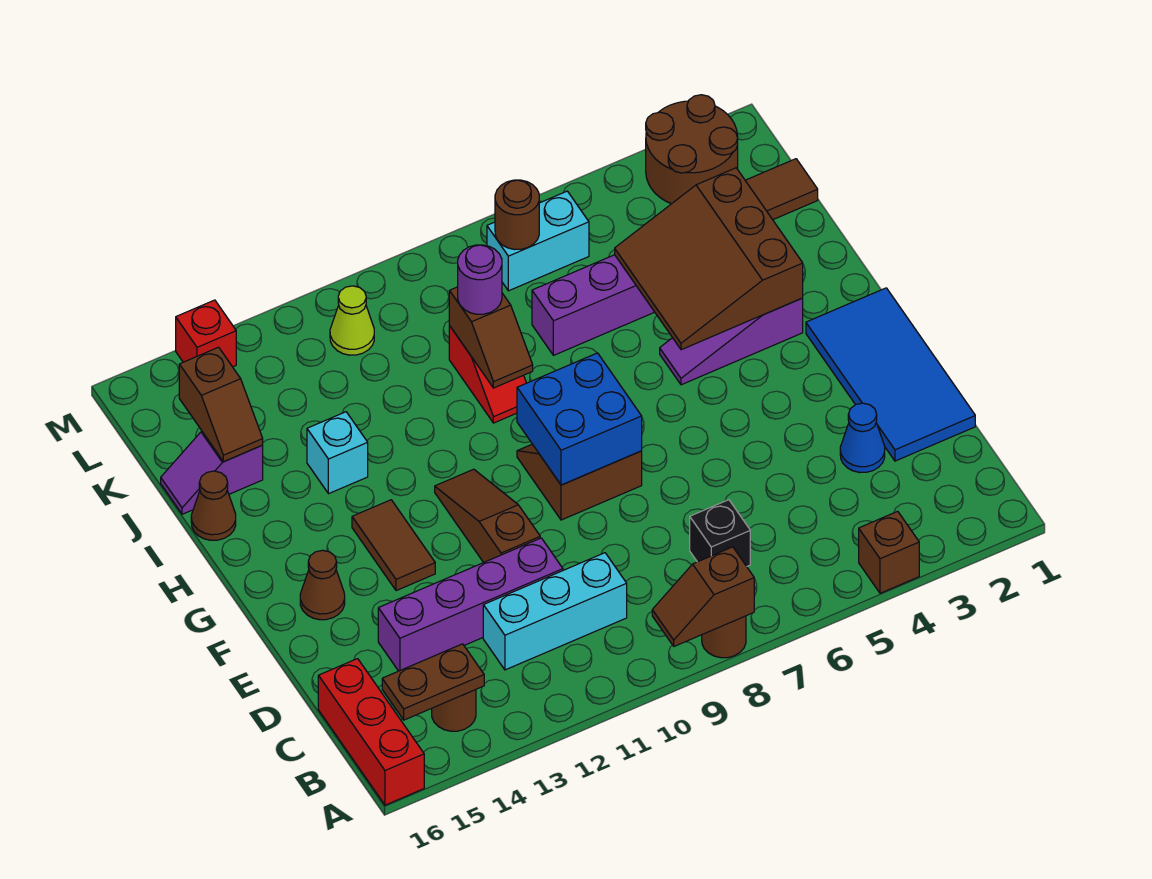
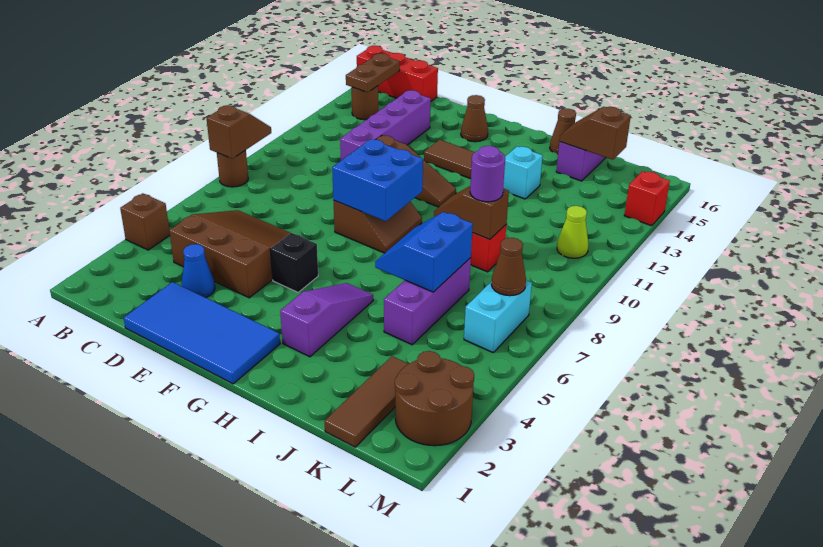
black 1x1 brick [690,500,750,566] -> black 1x1 brick moved to [270,233,318,292]
cyan 1x3 brick [483,553,627,670] -> none
brown 3x3 slope [615,168,803,350] -> brown 3x3 slope moved to [169,210,290,298]
none -> blue 2x2 slope [375,212,473,292]
brown 1x1 round brick [495,180,539,250] -> brown 1x1 cone [491,238,526,296]

